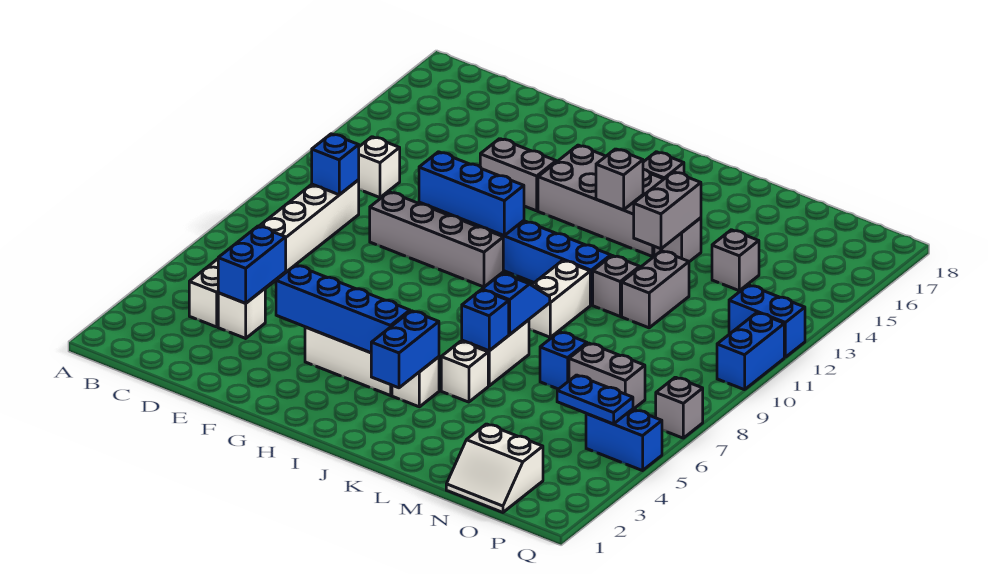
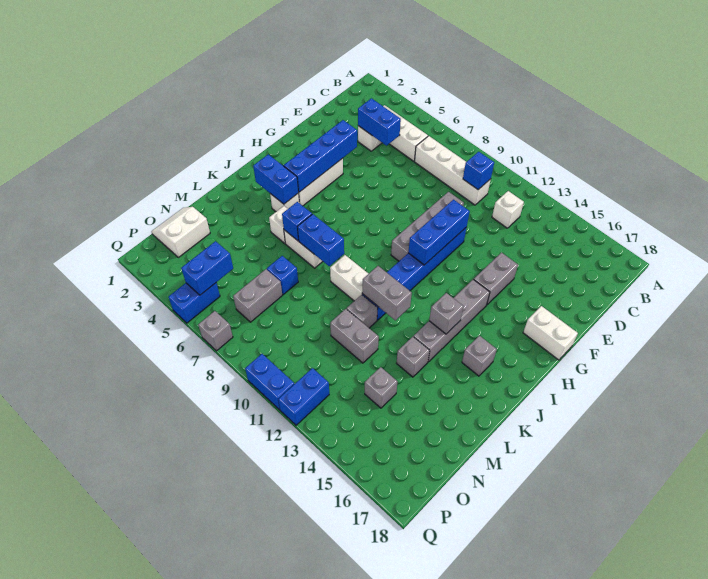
none -> white 1x2 brick [523,306,578,360]
grey 2x4 brick [538,145,663,256] -> grey 1x4 brick [413,279,490,362]
blue 1x2 slope [482,273,550,334] -> blue 1x2 brick [298,214,344,266]
grey 1x2 brick [634,172,701,249] -> grey 1x2 brick moved to [362,266,412,320]
blue 1x2 plate [557,375,633,424] -> blue 1x2 brick [181,241,233,295]

